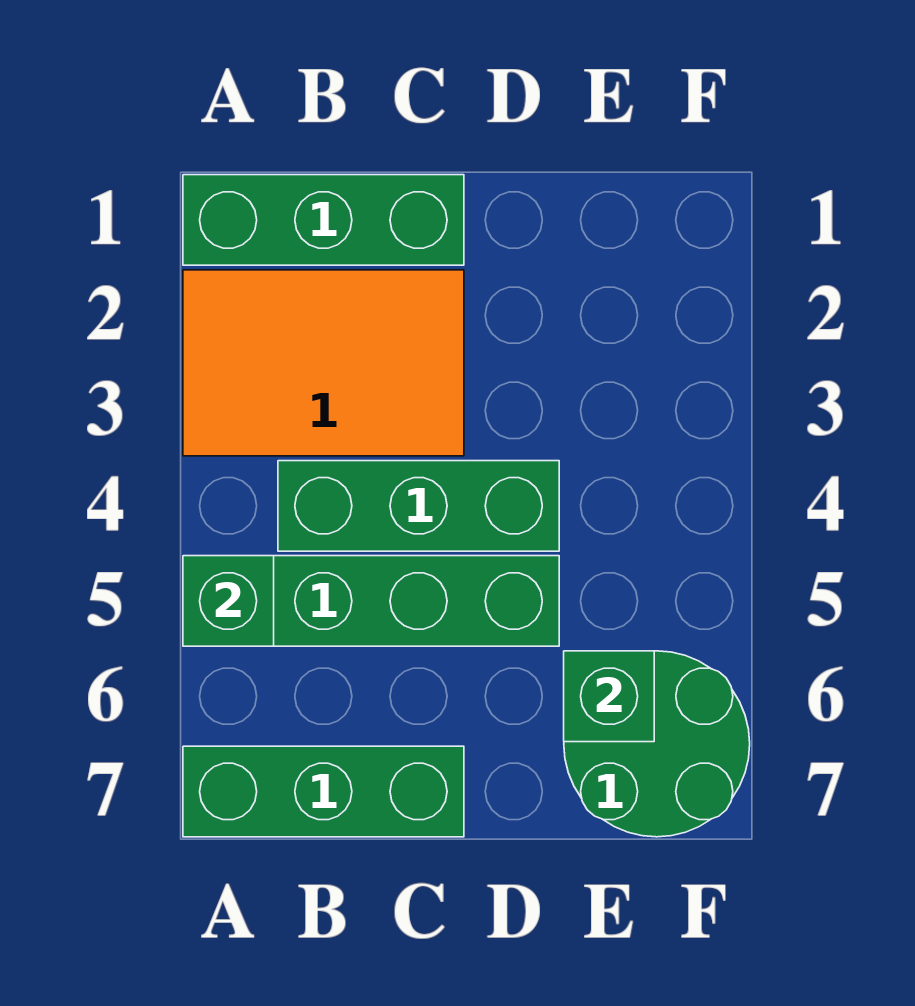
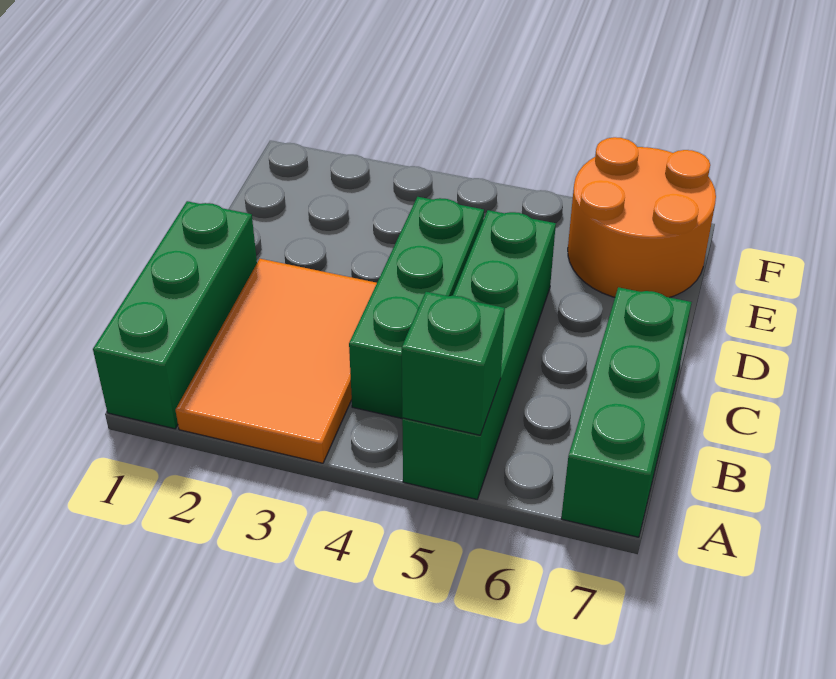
green 2x2 round brick [564,651,750,837] -> orange 2x2 round brick [568,137,716,297]
green 1x1 brick [564,651,654,742] -> none

